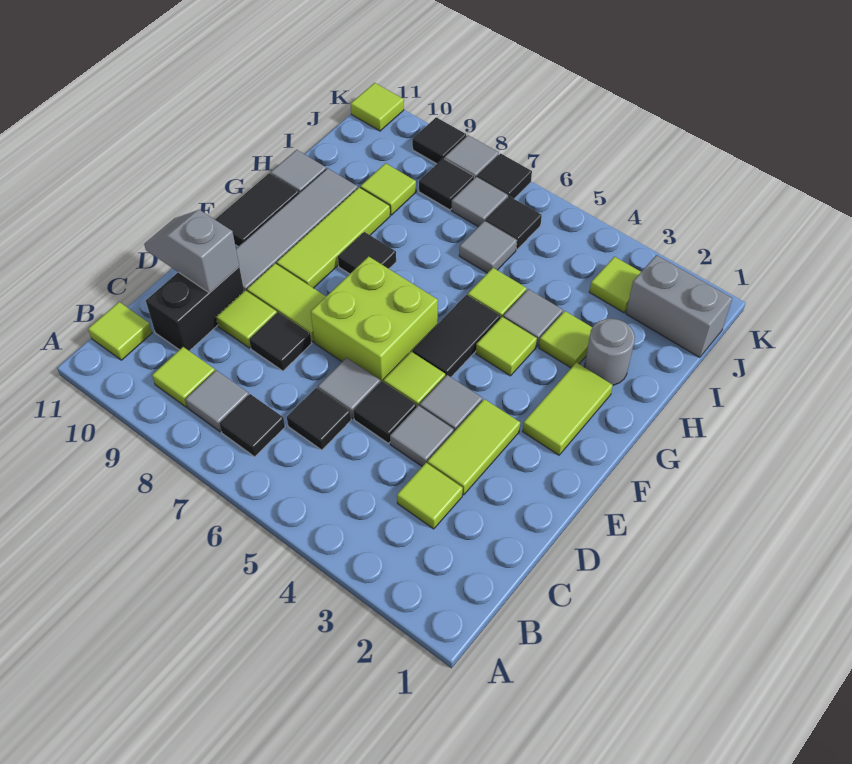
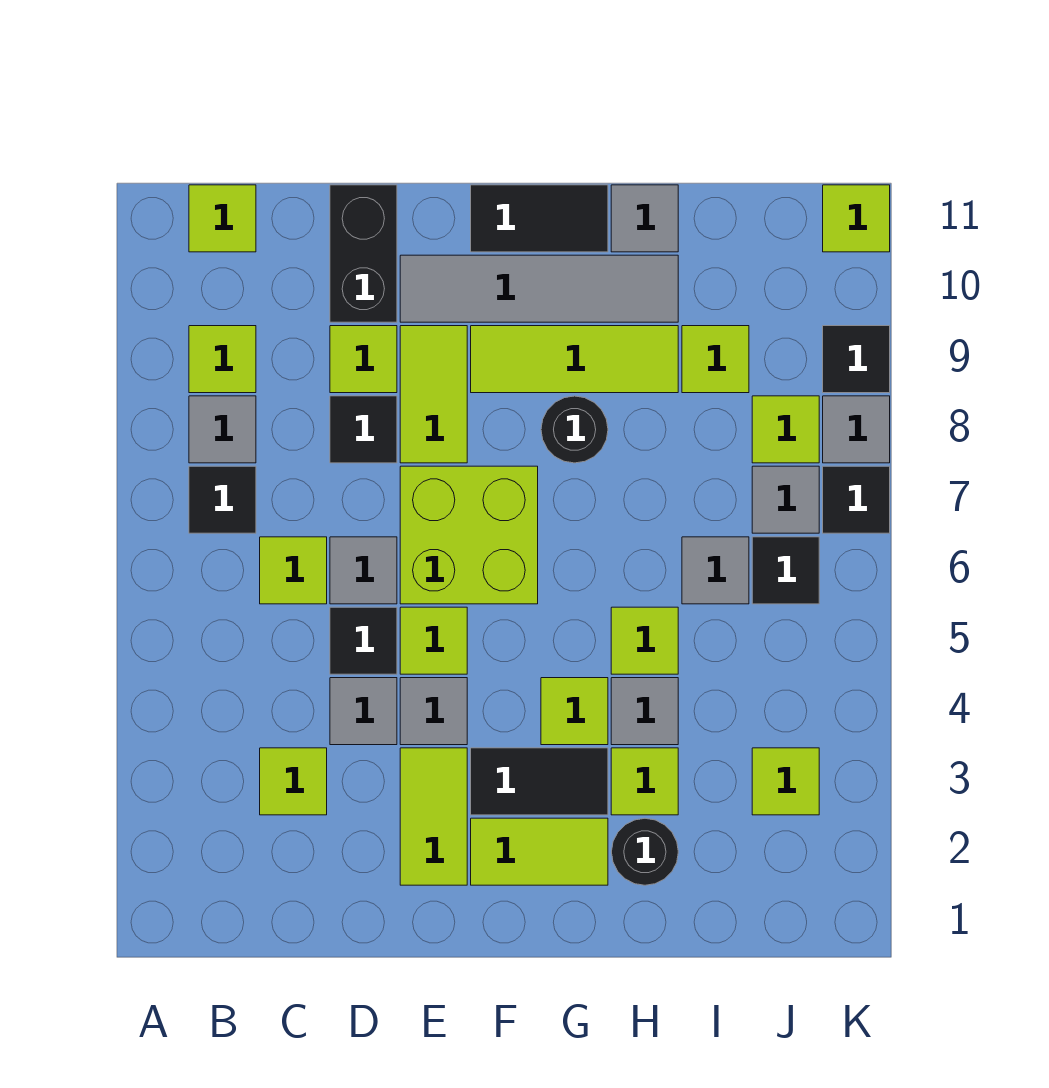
black 1x1 tile [287,388,351,450] -> lime 1x1 tile [260,537,327,604]
black 1x2 brick [146,267,244,351] -> black 1x2 brick turned to [330,185,397,322]
lime 1x2 tile [427,399,520,495] -> lime 1x2 tile turned to [400,748,467,885]
grey 1x2 slope [144,210,239,293] -> none
black 1x2 tile [412,295,500,377] -> black 1x2 tile moved to [471,748,608,815]
black 1x1 tile [338,232,396,274] -> black 1x1 round brick [541,396,608,463]
grey 1x1 round brick [584,318,635,385] -> black 1x1 round brick [612,818,678,885]
grey 1x2 brick [626,255,732,357] -> none
black 1x1 tile [419,158,474,210] -> lime 1x1 tile [752,396,819,463]

